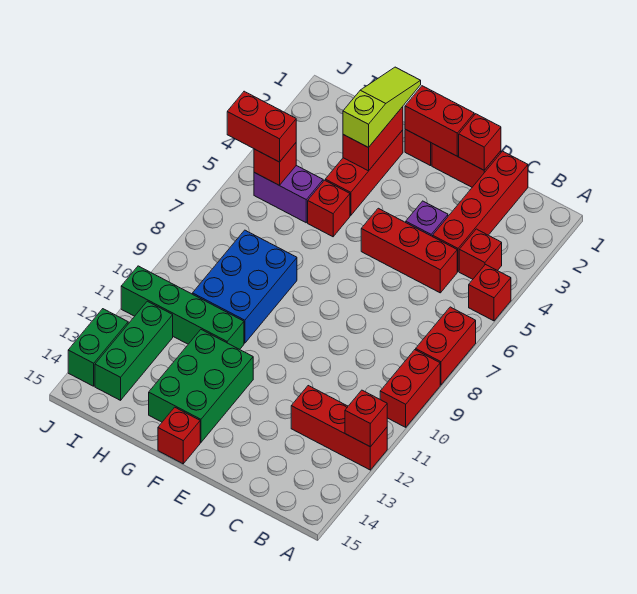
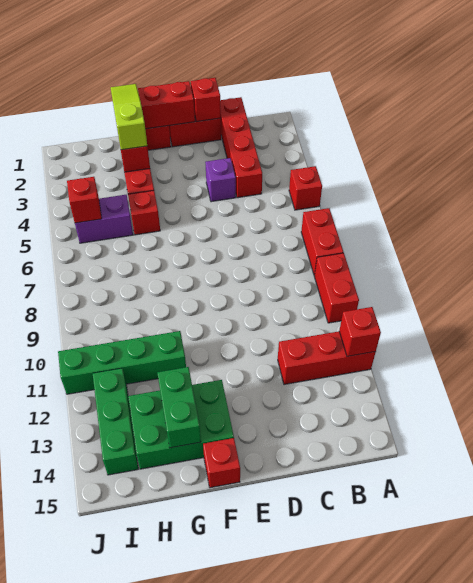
red 1x1 brick [459,229,502,279] -> none
red 1x3 brick [361,208,457,293] -> none
green 2x3 brick [149,330,253,442] -> green 2x3 brick turned to [128,380,234,469]
blue 2x3 brick [193,230,297,343] -> none
red 1x2 brick [227,91,296,162] -> none
green 1x2 brick [68,309,128,386] -> green 1x2 brick moved to [157,367,201,448]

